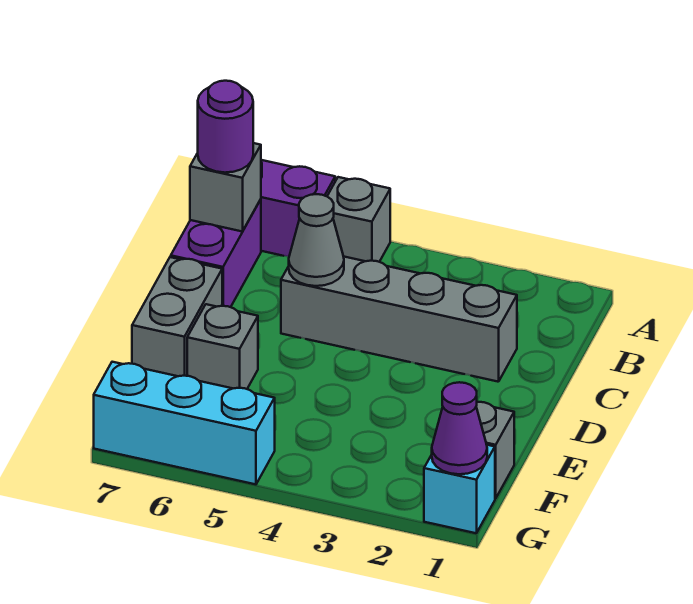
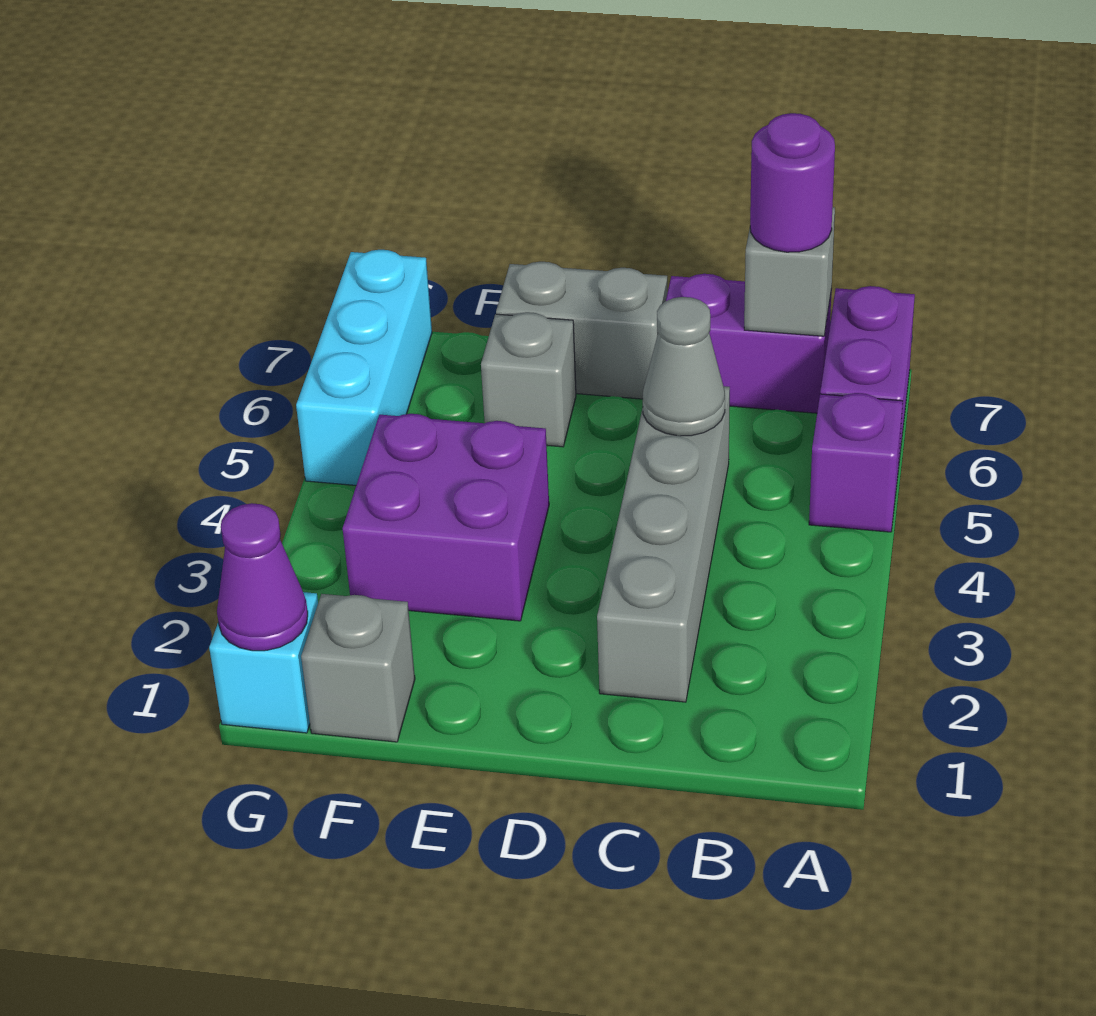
grey 1x1 brick [327,177,390,262] -> purple 1x1 brick [809,393,903,532]
none -> purple 2x2 brick [343,414,549,621]

